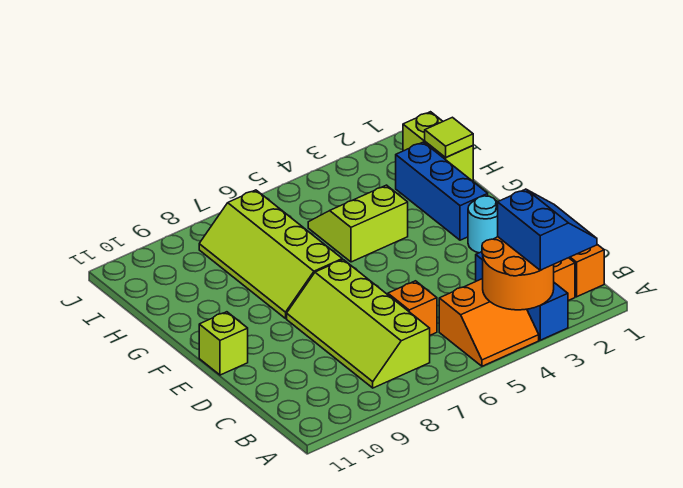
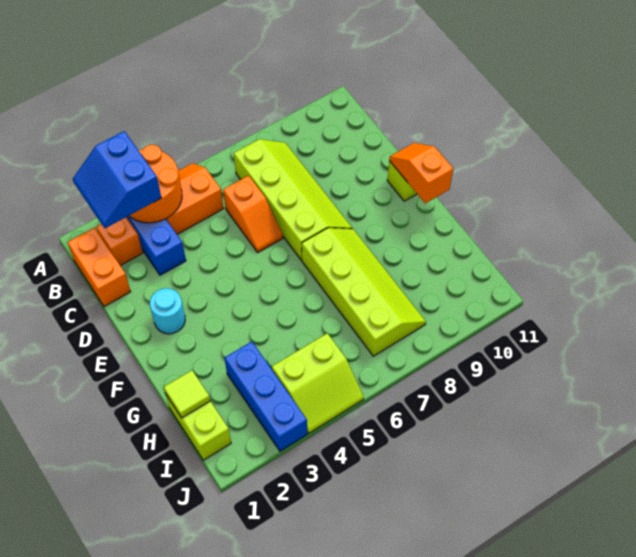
none -> orange 1x2 slope [389,143,453,203]
blue 1x3 brick [396,142,488,240] -> blue 1x3 brick moved to [225,342,307,451]
lime 2x2 slope [308,185,408,262] -> lime 2x2 slope moved to [272,333,364,433]

